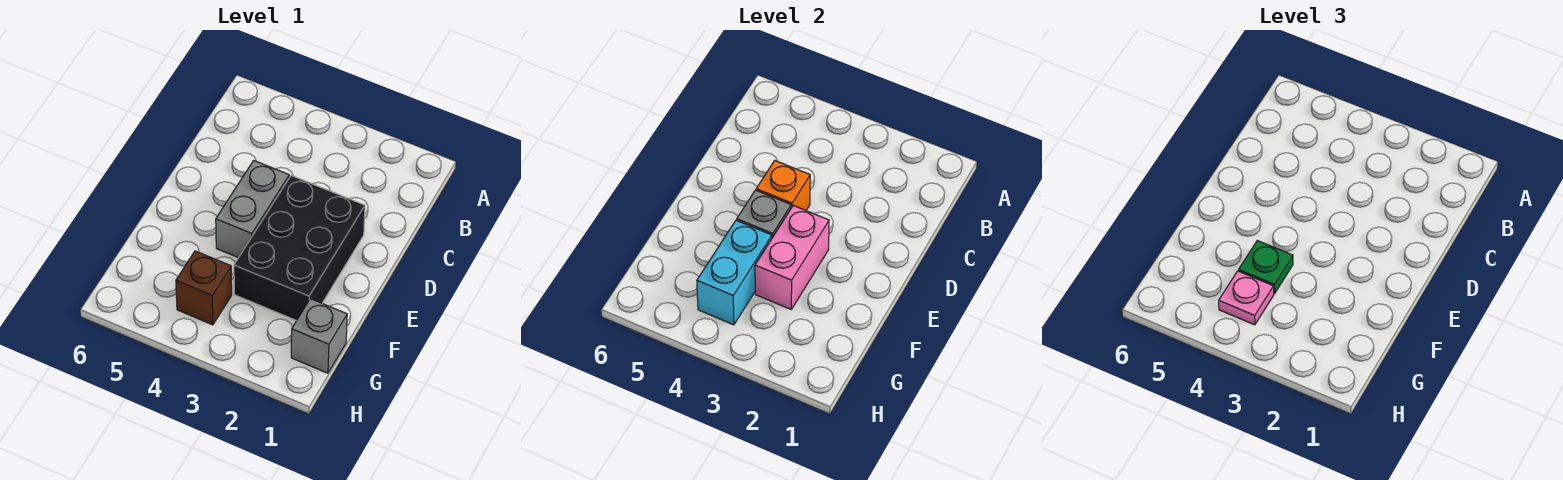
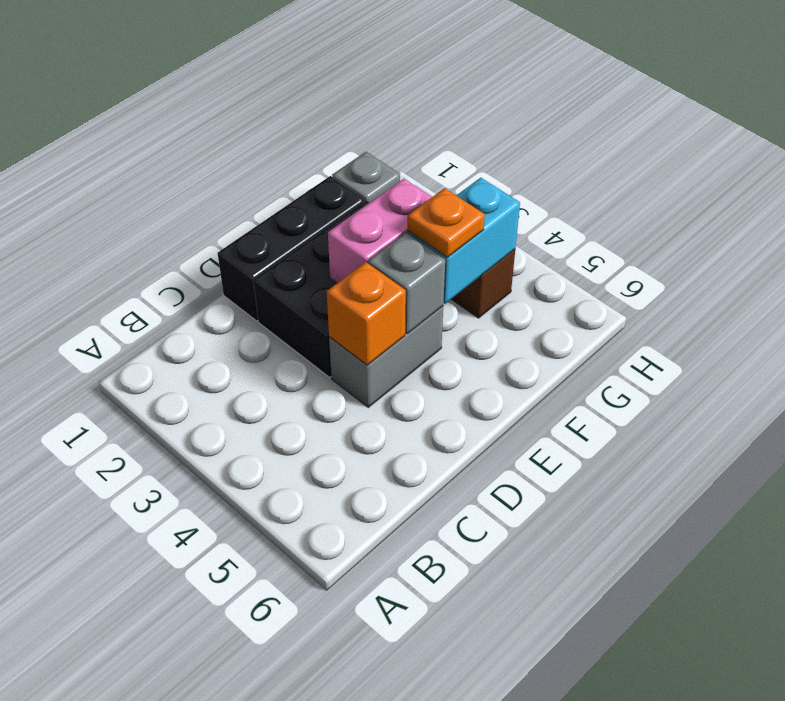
none -> black 1x3 brick [218,176,365,321]
green 1x1 plate [1239,241,1293,294] -> orange 1x1 plate [408,188,485,258]
pink 1x1 plate [1219,271,1274,325] -> none

